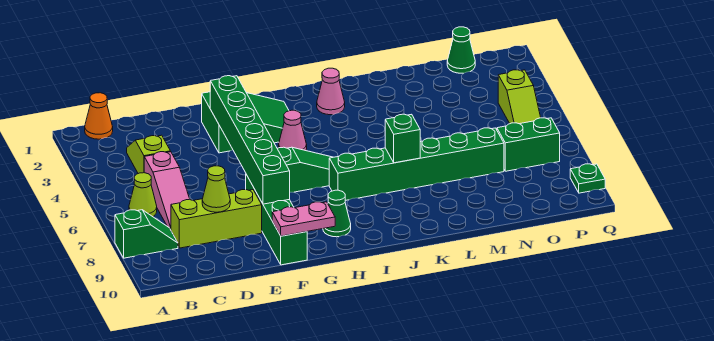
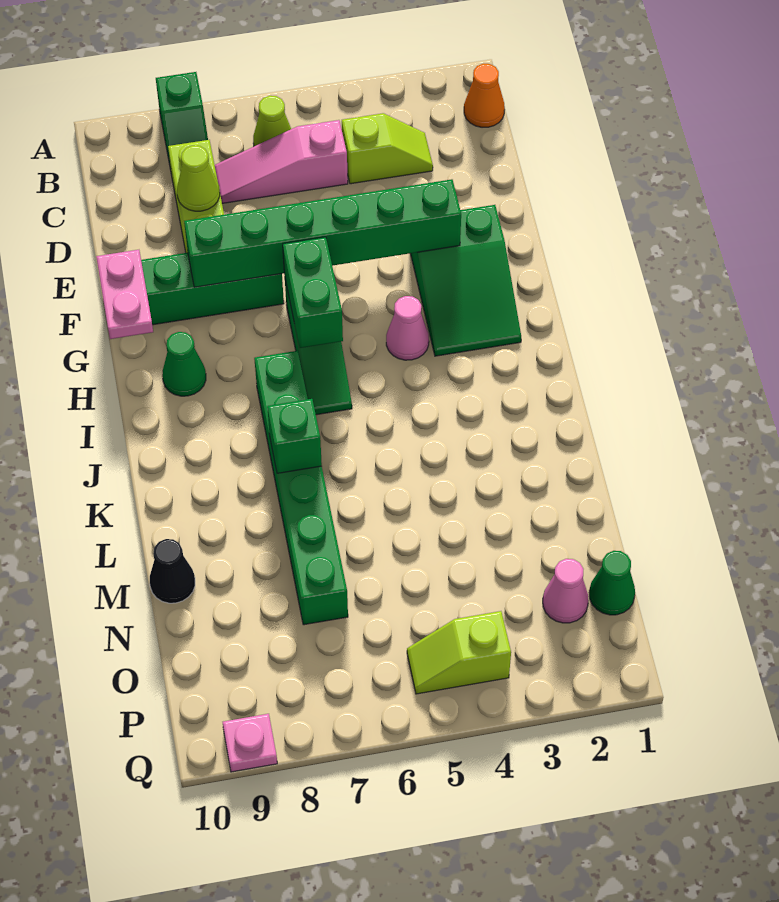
pink 1x1 cone [317,68,345,115] -> pink 1x1 cone moved to [543,559,589,623]
none -> black 1x1 cone [150,539,195,603]
green 1x2 brick [497,118,560,171] -> green 1x2 brick moved to [283,237,343,348]
green 1x1 plate [570,164,605,193] -> pink 1x1 plate [223,714,277,772]

